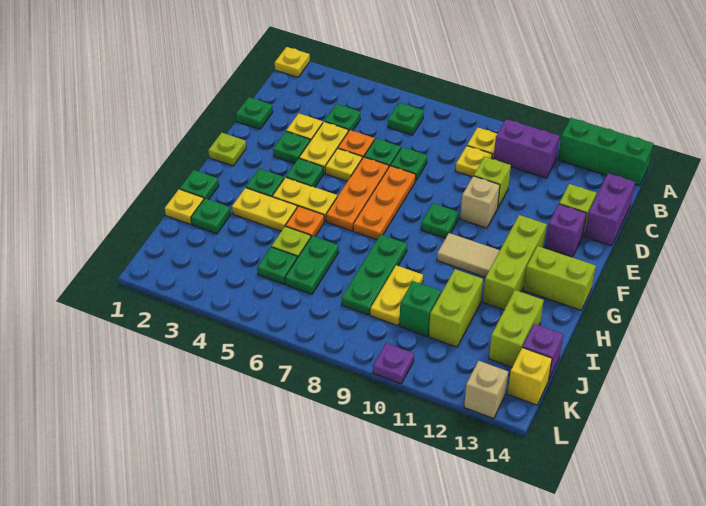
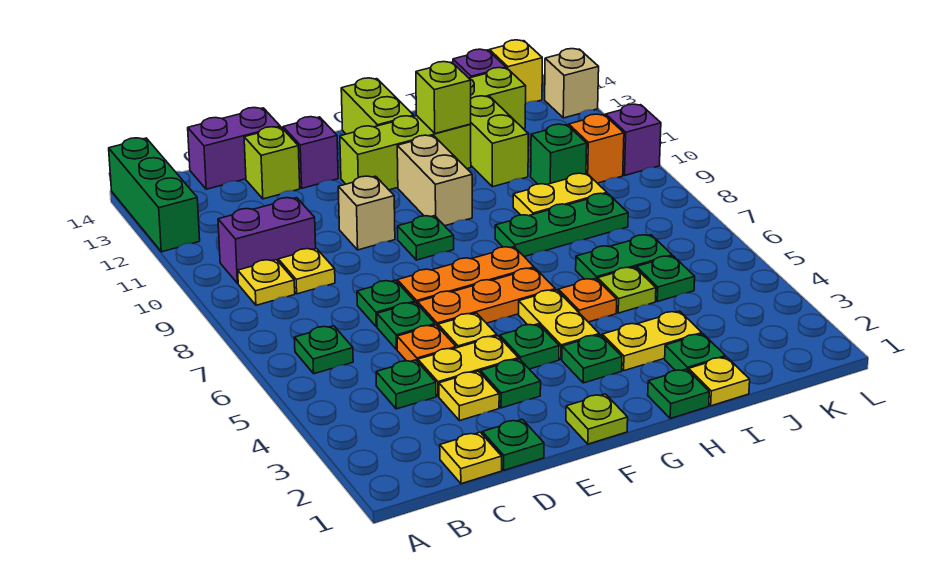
yellow 1x1 plate [275,47,310,77] -> yellow 1x1 plate moved to [440,432,502,484]
purple 1x2 brick [494,119,559,178] -> purple 1x2 brick turned to [218,198,316,283]
lime 1x1 brick [474,157,511,207] -> lime 1x1 brick moved to [416,62,471,133]
tan 1x2 tile [437,233,500,277] -> tan 1x2 brick [397,135,472,226]
yellow 1x2 plate [232,188,297,231] -> yellow 1x2 plate turned to [602,311,702,371]
lime 1x2 brick [429,269,483,347] -> lime 1x2 brick turned to [471,96,528,187]
none -> orange 1x1 brick [569,114,624,183]
purple 1x1 plate [373,343,414,384] -> purple 1x1 brick [606,104,661,175]

